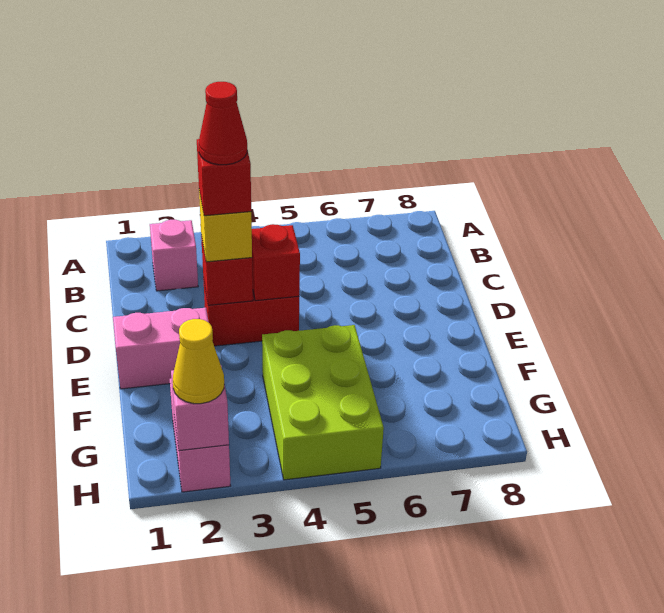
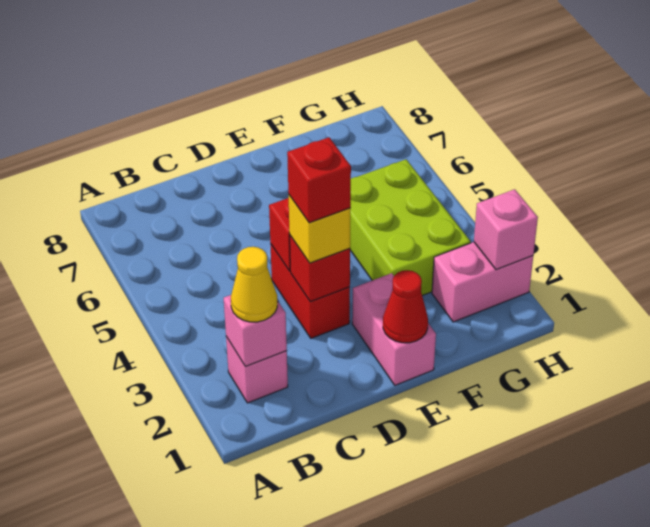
none -> pink 1x1 brick [224,295,287,367]
red 1x1 cone [199,82,247,165] -> red 1x1 cone moved to [383,270,428,343]
lime 2x3 brick [262,325,384,480] -> lime 2x3 brick turned to [350,159,471,296]
yellow 1x1 cone [173,319,224,404] -> yellow 1x1 cone moved to [231,247,277,322]

